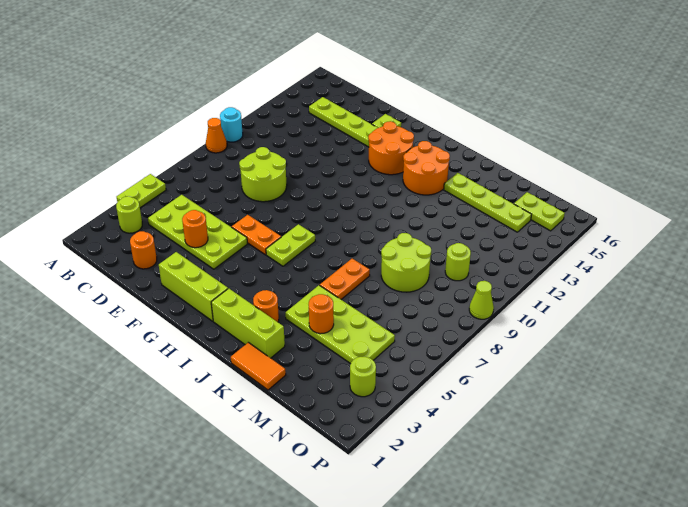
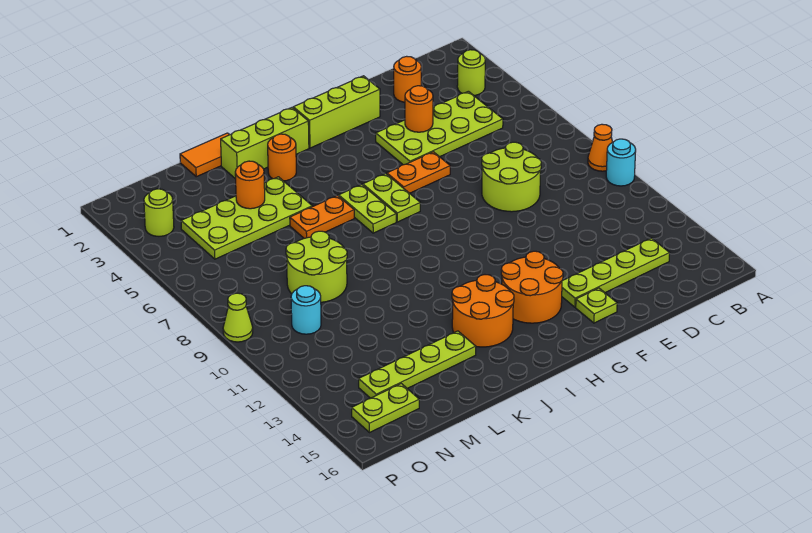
lime 1x2 plate [117,174,166,208] -> lime 1x2 plate moved to [339,185,396,233]
orange 1x2 plate [320,259,370,299] -> orange 1x2 plate turned to [290,196,354,238]
lime 1x1 round brick [445,243,471,281] -> cyan 1x1 round brick [291,286,321,334]

